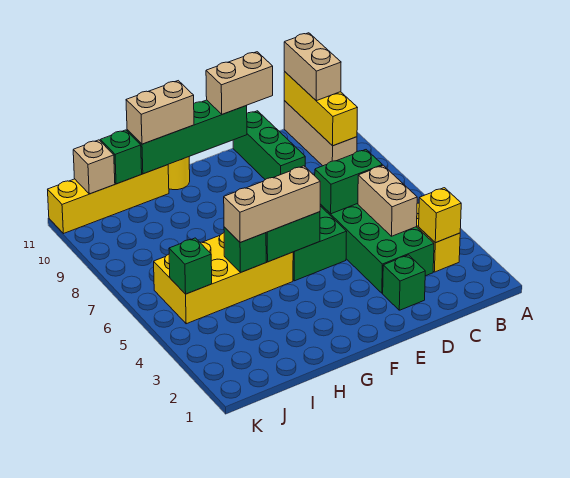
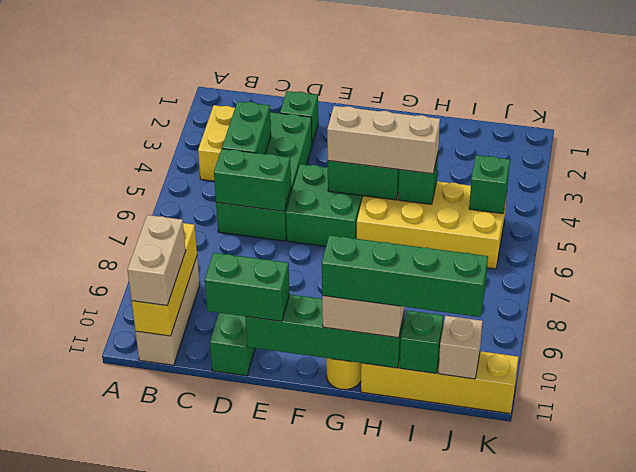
yellow 1x1 brick [419,188,461,243] -> none
tan 1x2 brick [358,165,417,236] -> green 1x2 brick [222,101,271,154]
tan 1x2 brick [206,52,273,114] -> green 1x2 brick [205,253,290,321]
none -> green 1x4 brick [322,235,488,317]

